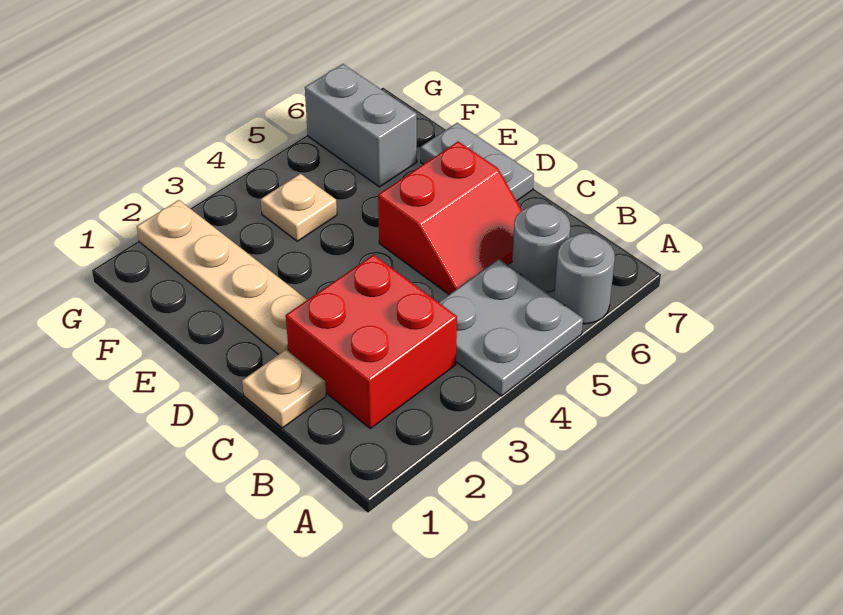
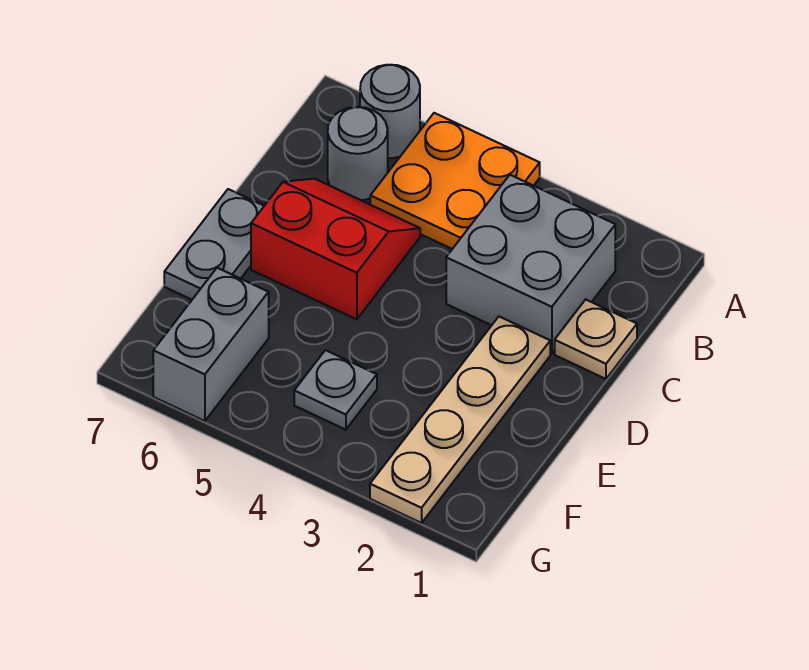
grey 2x2 plate [439,259,583,396] -> orange 2x2 plate [370,113,540,249]
red 2x2 brick [286,255,457,428] -> grey 2x2 brick [446,175,615,354]
tan 1x1 plate [261,174,337,241] -> grey 1x1 plate [294,350,377,430]

